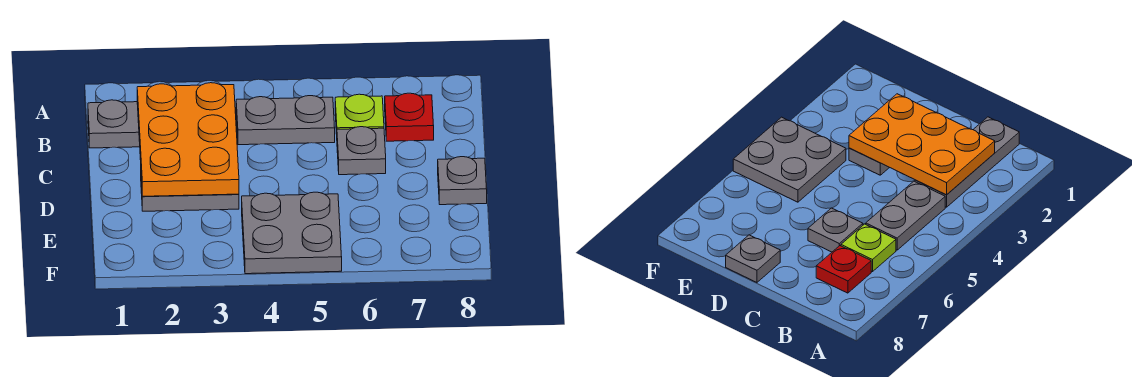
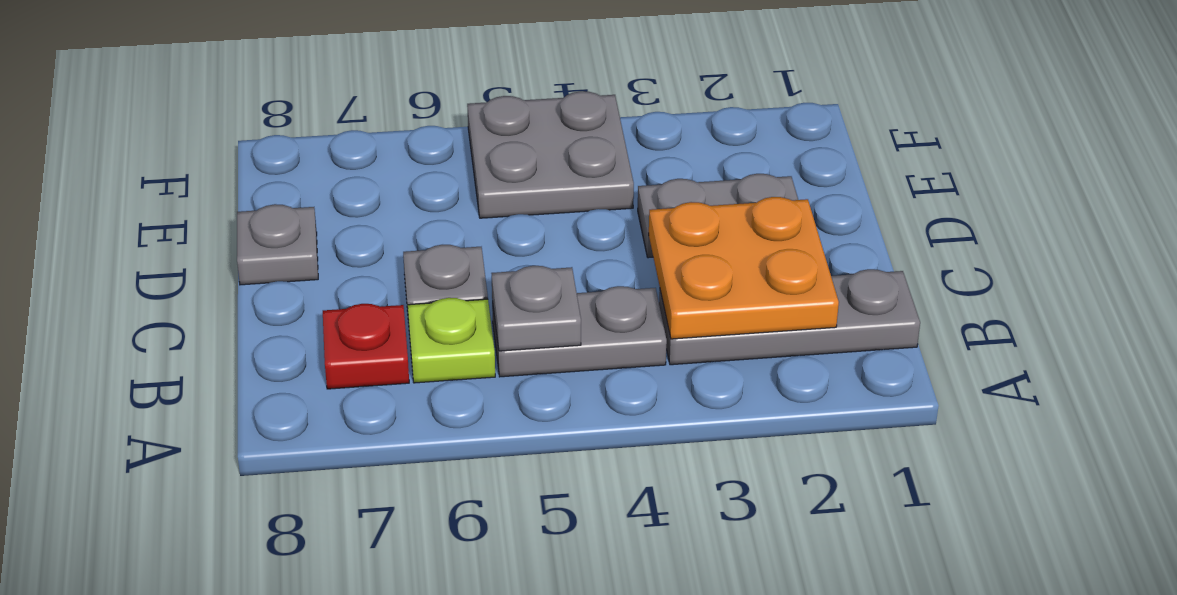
orange 2x3 plate [137,83,239,196] -> orange 2x2 plate [649,197,839,339]
none -> grey 1x1 plate [492,266,581,351]

